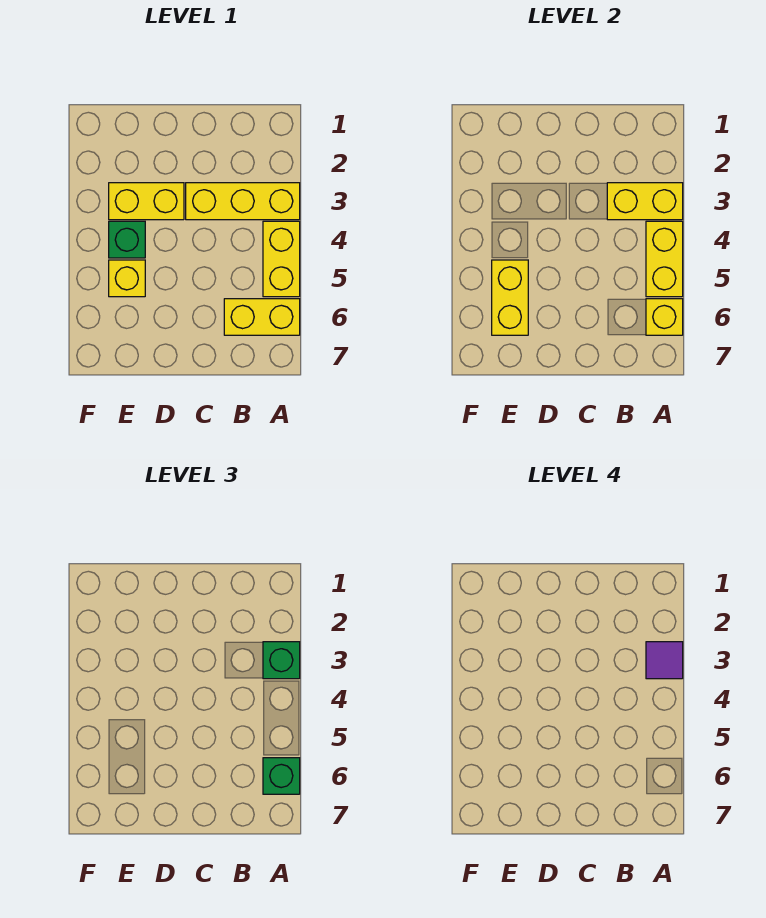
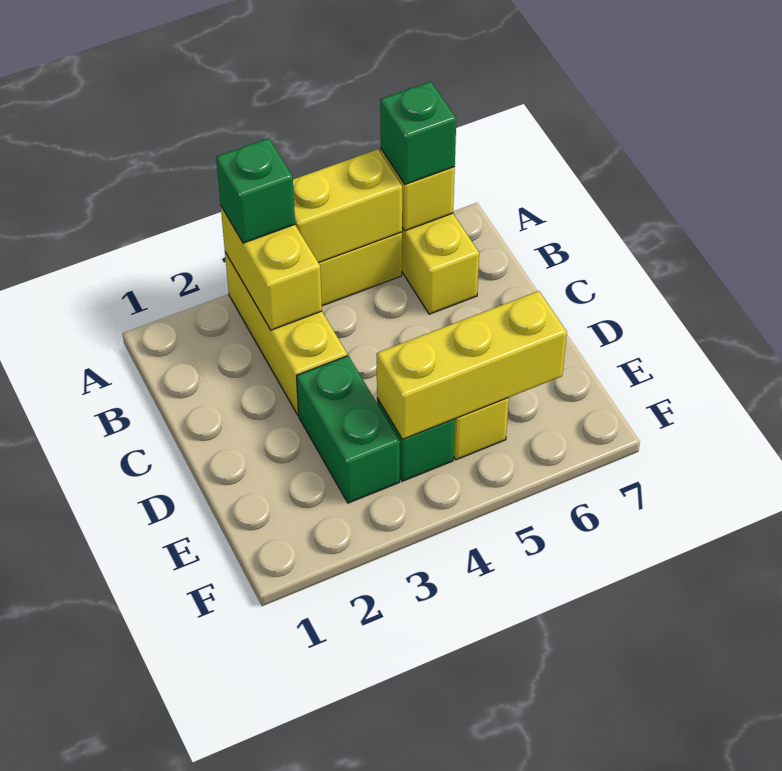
purple 1x1 tile [646,642,683,679] -> none
yellow 1x2 brick [109,183,184,220] -> green 1x2 brick [297,356,400,503]
yellow 1x2 brick [492,260,528,335] -> yellow 1x3 brick [377,291,567,439]

